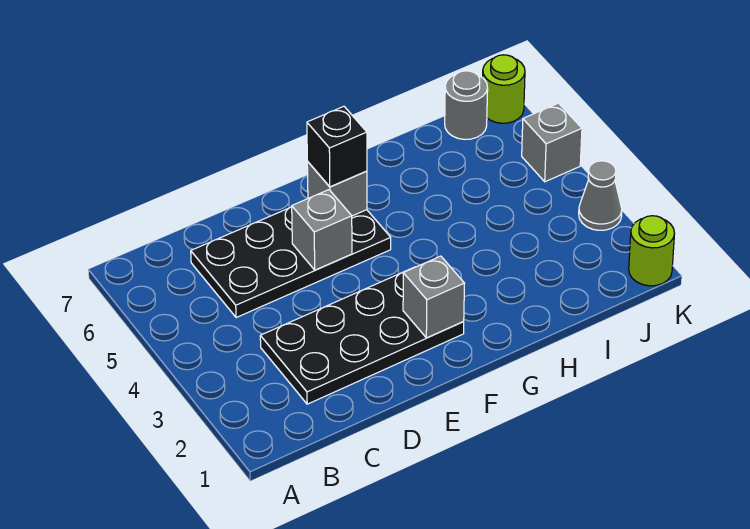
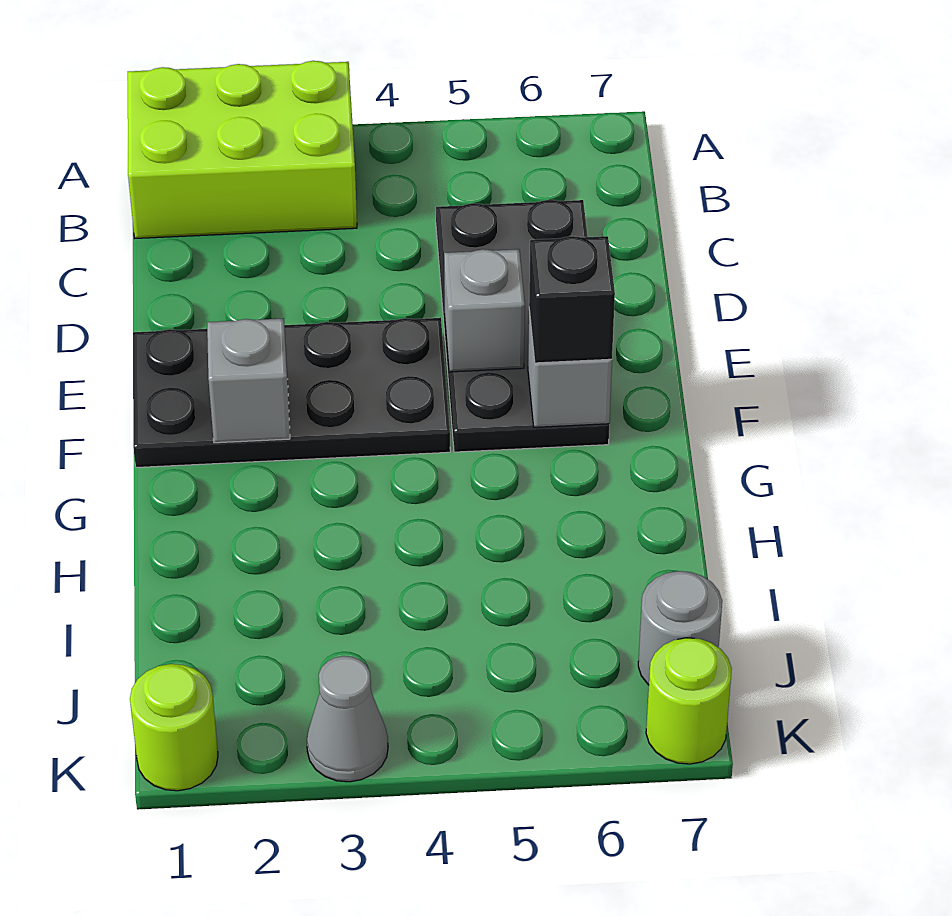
none -> lime 2x3 brick [128,61,357,238]
black 2x4 plate [260,267,464,404] -> black 2x4 plate turned to [133,318,450,468]
grey 1x1 brick [522,103,582,182] -> none

